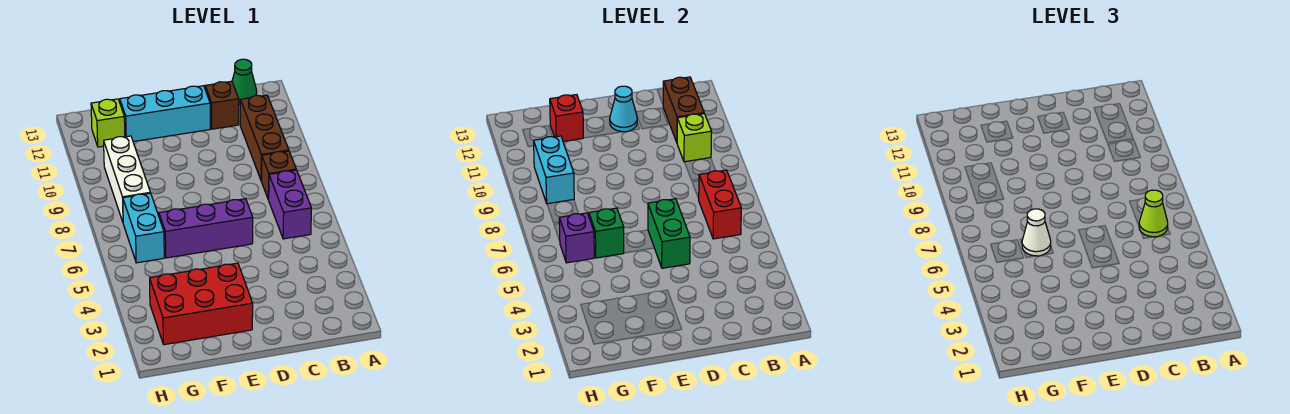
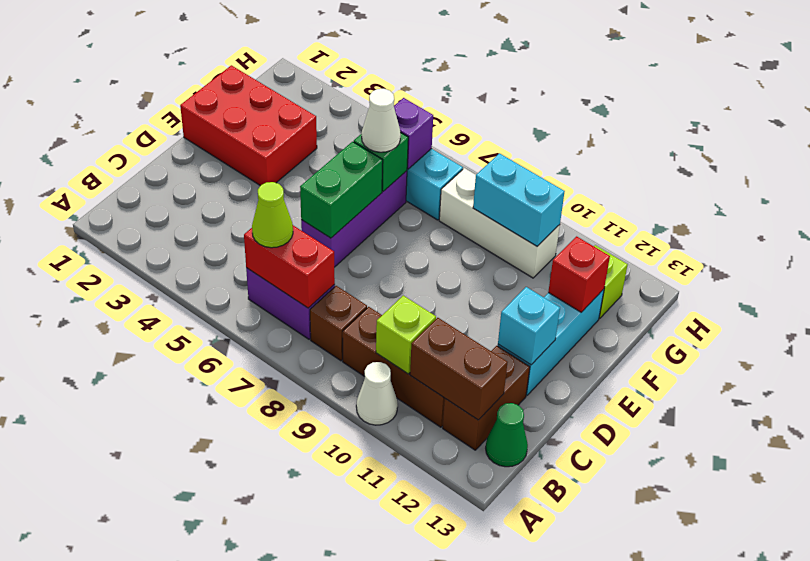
none -> white 1x1 cone [356,362,398,425]
brown 1x1 brick [205,81,239,129] -> brown 1x2 brick [443,346,530,450]
green 1x2 brick [648,199,690,268] -> green 1x2 brick turned to [300,142,383,238]
cyan 1x1 cone [610,86,637,132] -> cyan 1x1 brick [498,287,560,365]
red 2x3 brick [150,263,253,345] -> red 2x3 brick turned to [180,65,317,186]

